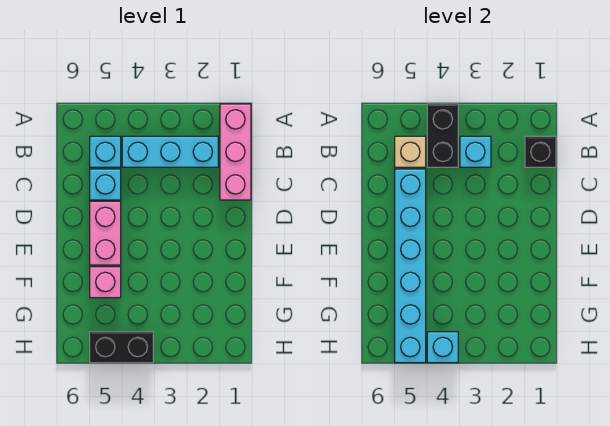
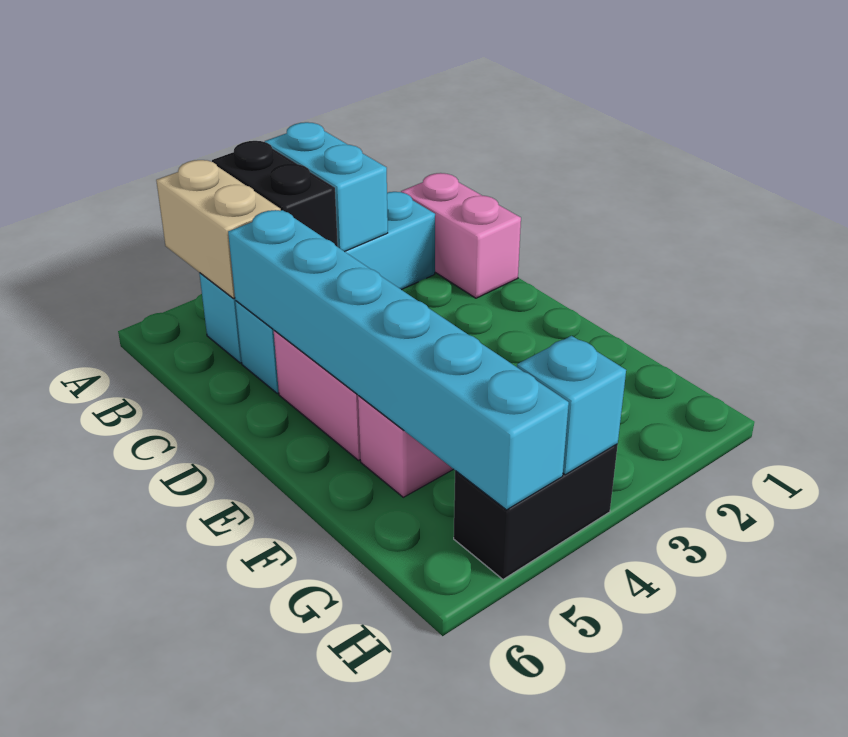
pink 1x3 brick [220,104,251,200] -> pink 1x2 brick [401,173,521,298]
black 1x1 brick [525,136,556,167] -> none
cyan 1x1 brick [460,136,491,167] -> cyan 1x2 brick [265,122,388,252]
tan 1x1 brick [395,136,426,167] -> tan 1x2 brick [156,160,281,299]

